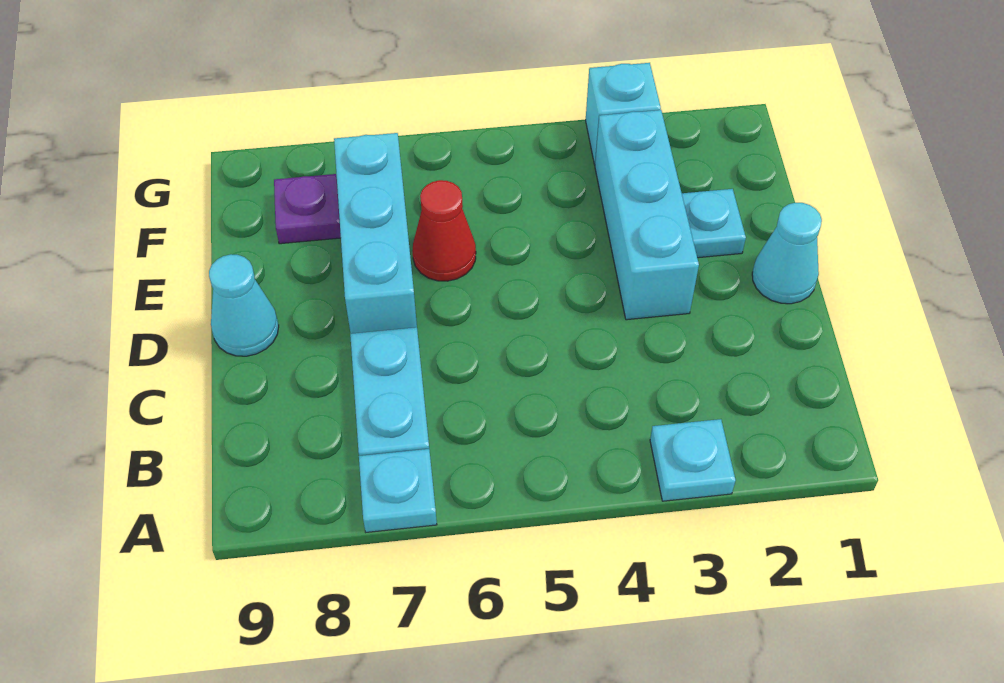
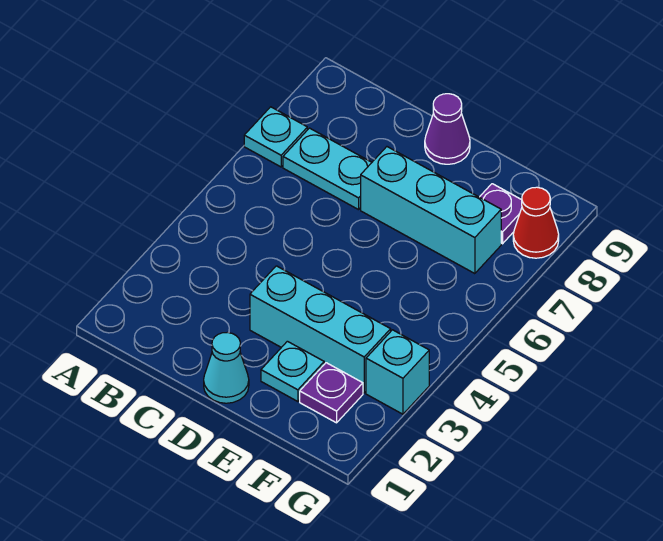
cyan 1x1 plate [650,419,736,501] -> none
cyan 1x1 cone [209,254,279,356] -> purple 1x1 cone [425,94,470,164]
red 1x1 cone [412,180,476,281] -> red 1x1 cone moved to [513,187,559,258]
none -> purple 1x1 plate [300,363,363,423]

